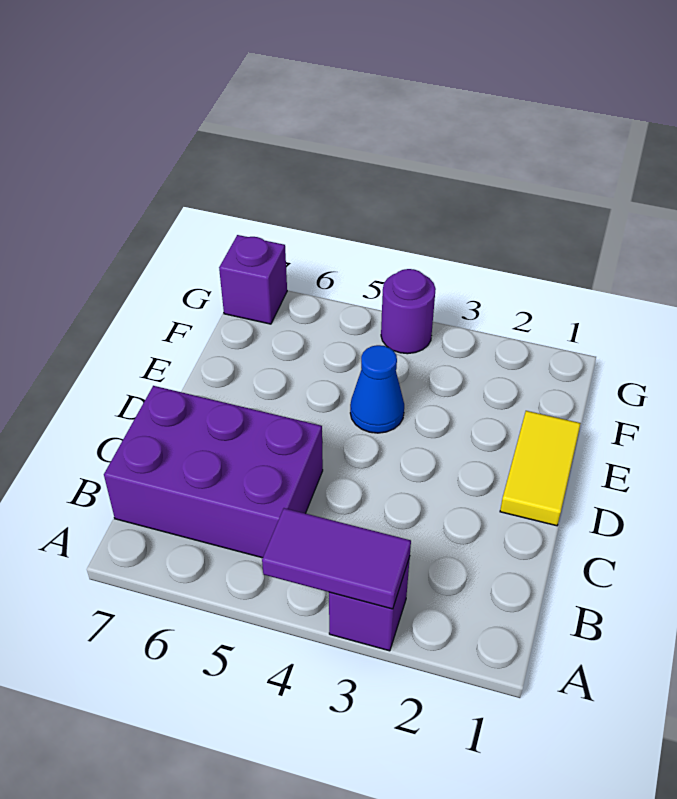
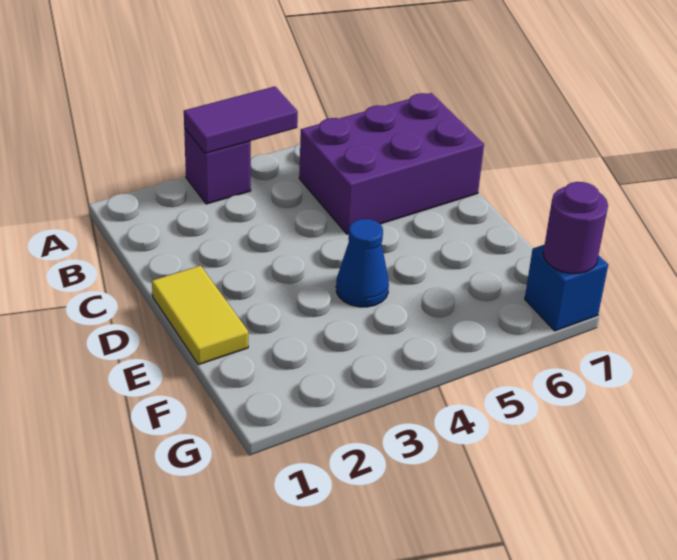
purple 1x1 round brick [381,269,436,354] -> purple 1x1 round brick moved to [543,182,608,273]
purple 1x1 brick [219,235,287,324] -> blue 1x1 brick [525,245,608,331]

